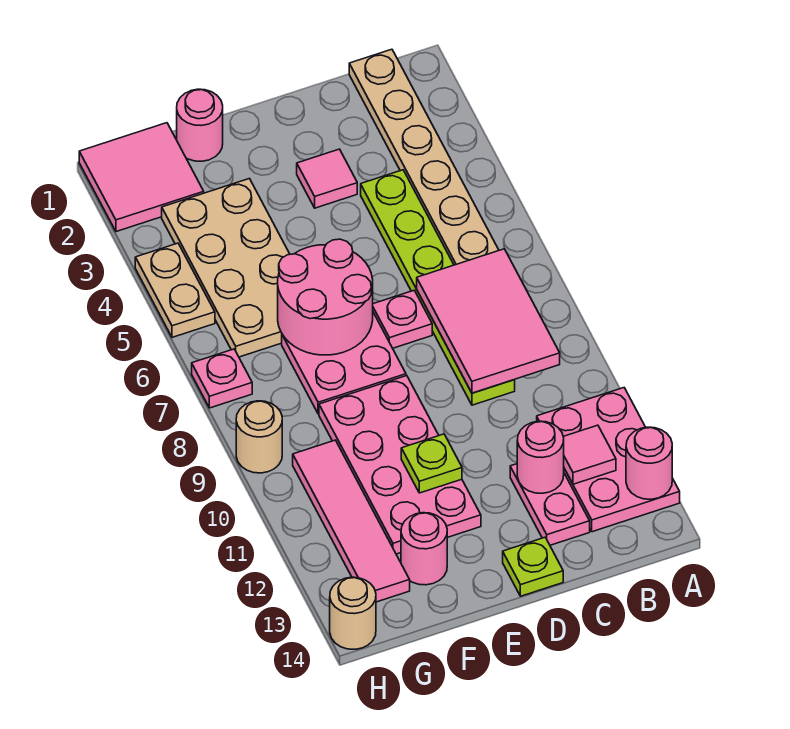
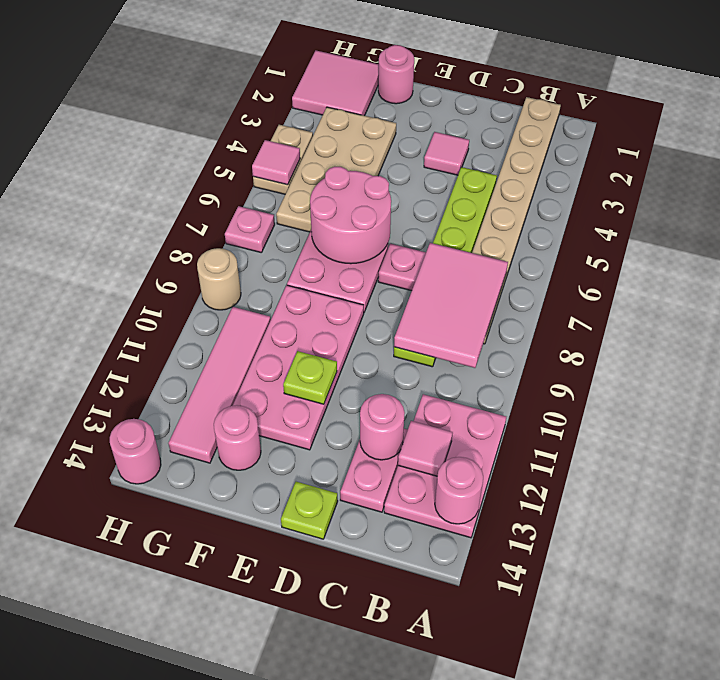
none -> pink 1x1 tile [252,140,300,185]
tan 1x1 round brick [330,577,376,649] -> pink 1x1 round brick [110,419,161,484]

